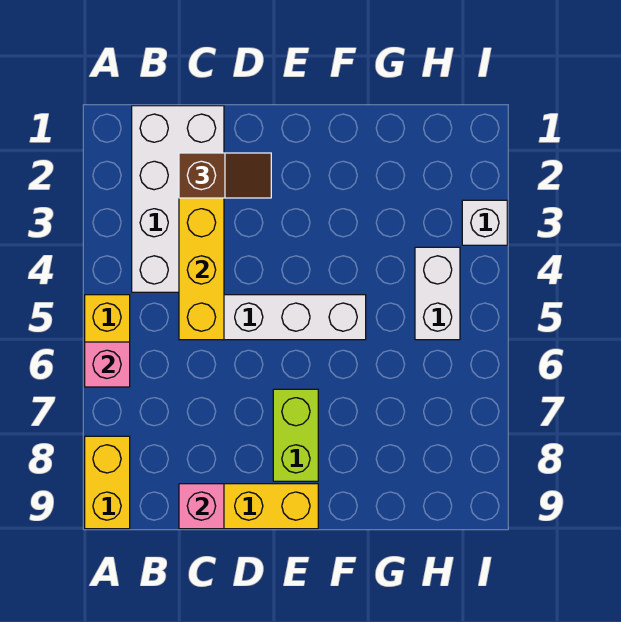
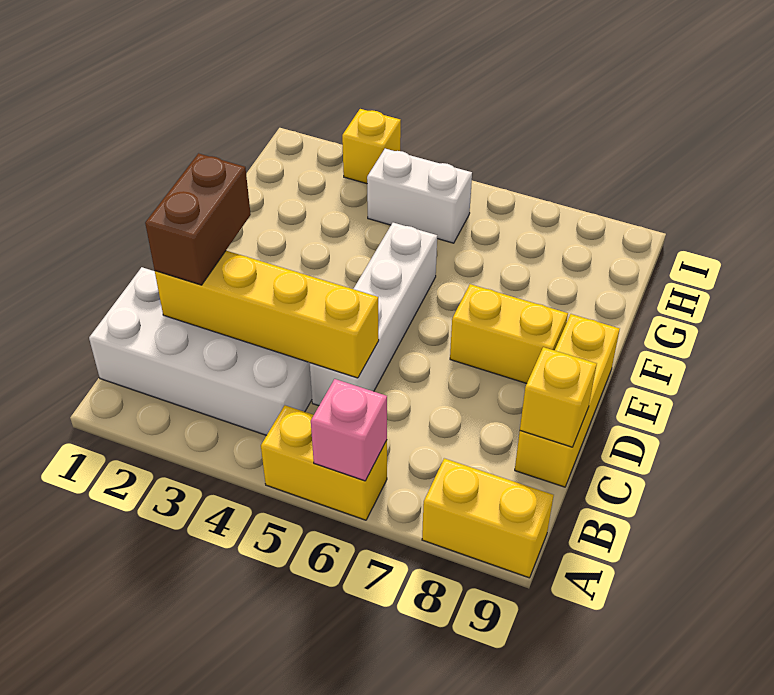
brown 1x2 slope [179,153,271,198] -> brown 1x2 brick [145,153,251,285]
pink 1x1 brick [179,484,224,529] -> yellow 1x1 brick [520,347,597,447]
lime 1x2 brick [273,389,318,481] -> yellow 1x2 brick [450,284,568,383]
white 1x1 brick [462,200,507,245] -> yellow 1x1 brick [342,109,401,184]

